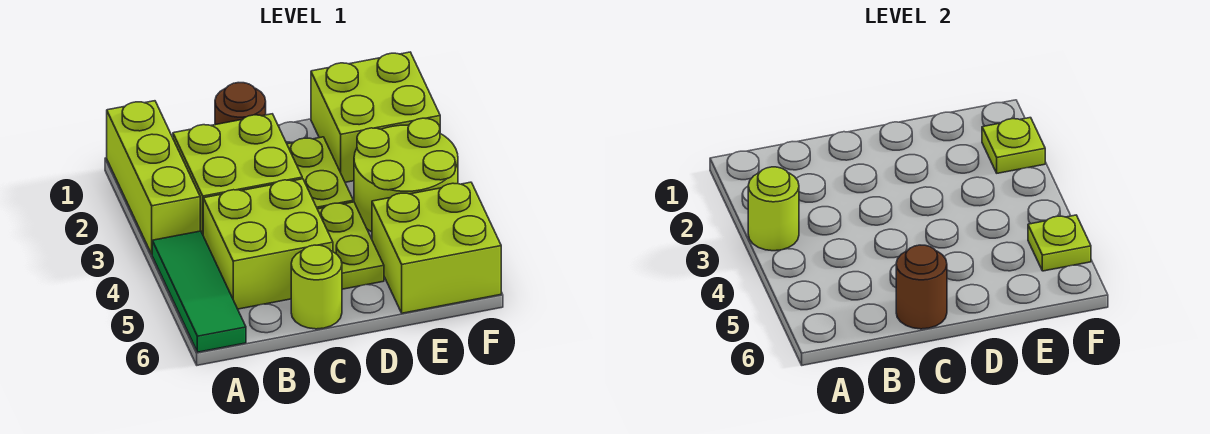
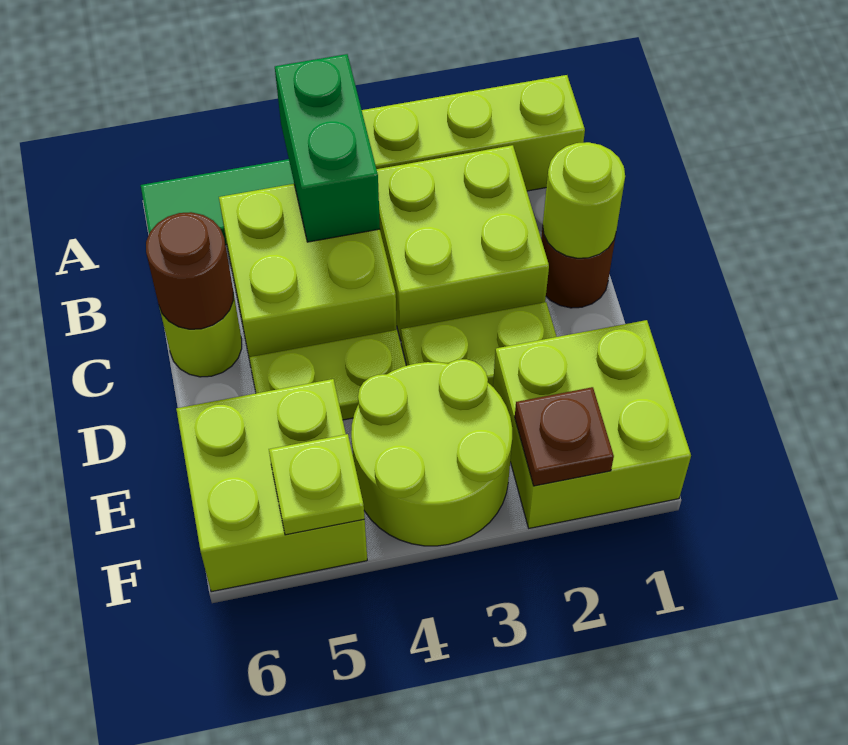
lime 1x1 round brick [748,167,799,251] -> lime 1x1 round brick moved to [543,142,625,258]
none -> green 1x2 brick [275,54,380,242]
lime 1x1 plate [982,118,1045,173] -> brown 1x1 plate [515,387,614,486]

